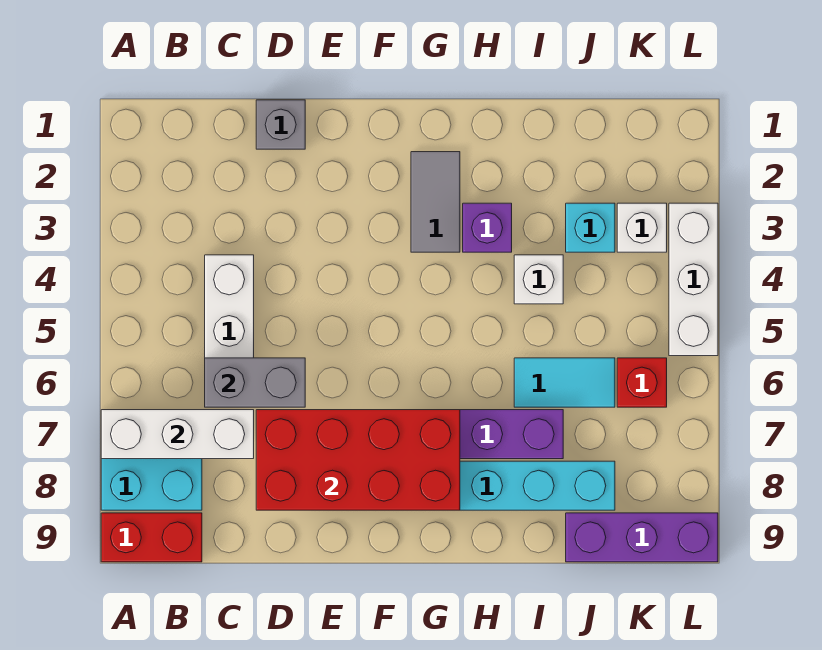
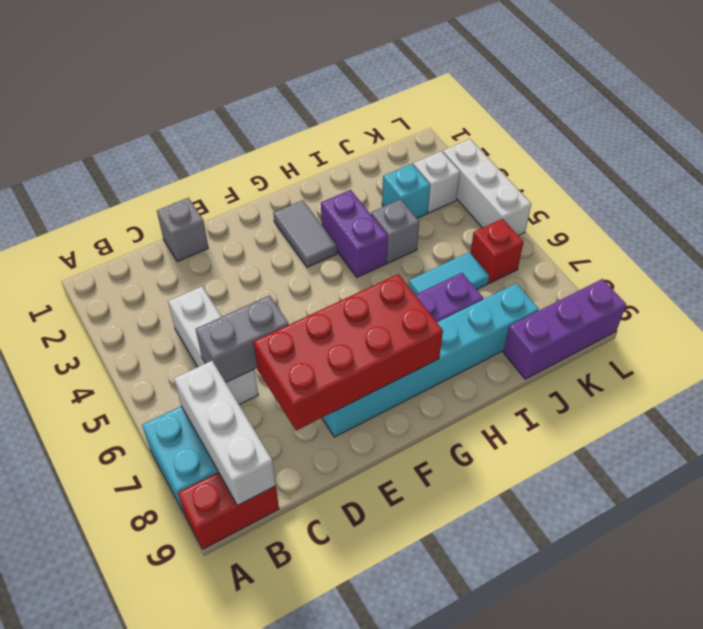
white 1x3 brick [101,410,254,459] -> white 1x3 brick turned to [174,361,276,505]
purple 1x1 brick [463,203,512,252] -> purple 1x2 brick [321,190,388,277]
white 1x1 brick [514,255,563,304] -> grey 1x1 brick [371,199,419,263]

